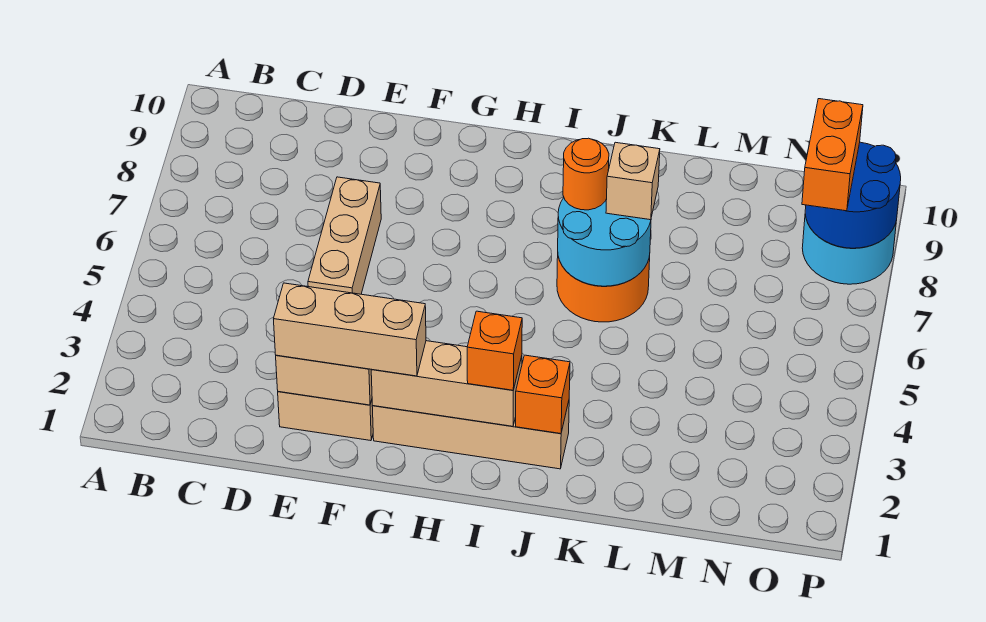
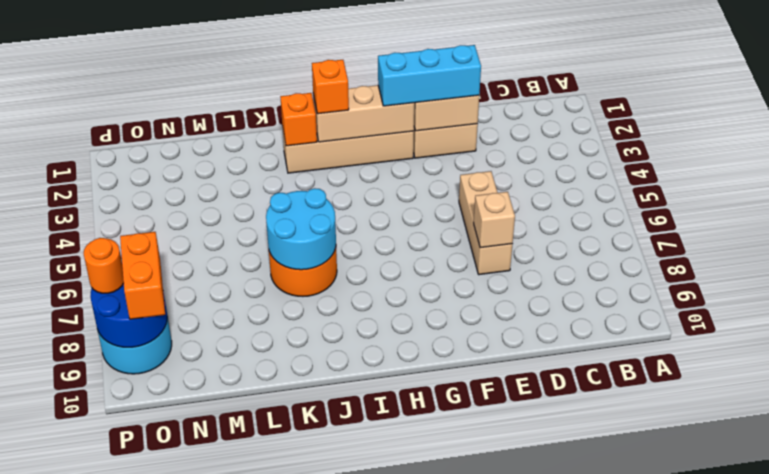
tan 1x3 brick [274,283,426,376] -> cyan 1x3 brick [378,45,481,106]
orange 1x1 round brick [563,138,609,210] -> orange 1x1 round brick moved to [84,238,124,293]
tan 1x1 brick [606,142,660,220] -> tan 1x1 brick moved to [474,192,515,248]

